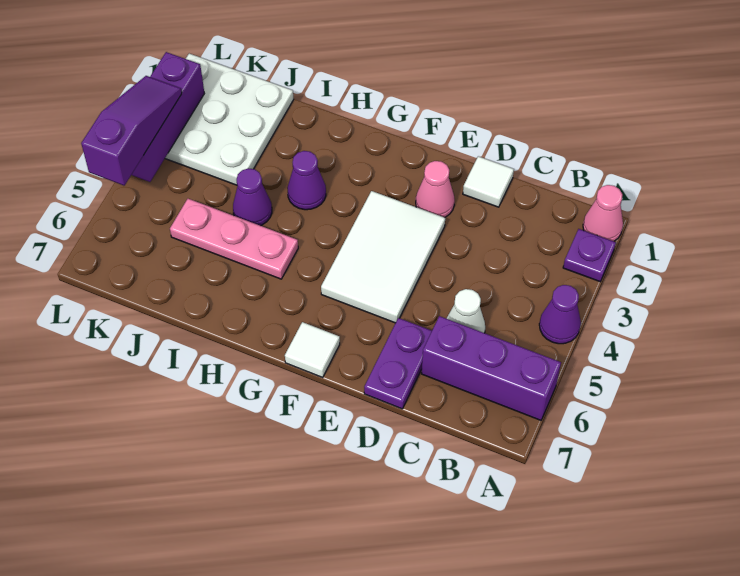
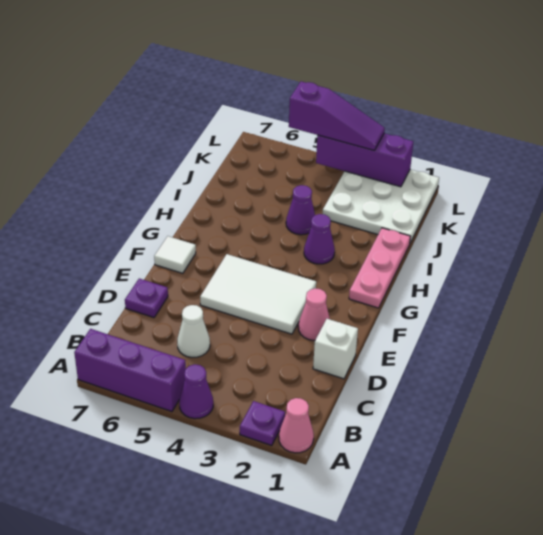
purple 1x3 brick [422,316,561,420] -> purple 1x3 brick turned to [74,329,186,412]
white 1x1 tile [463,156,514,207] -> white 1x1 brick [313,319,358,379]
purple 1x2 plate [364,318,432,409] -> purple 1x1 plate [125,279,168,318]
pink 1x3 plate [170,199,298,279] -> pink 1x3 plate moved to [349,228,411,308]

